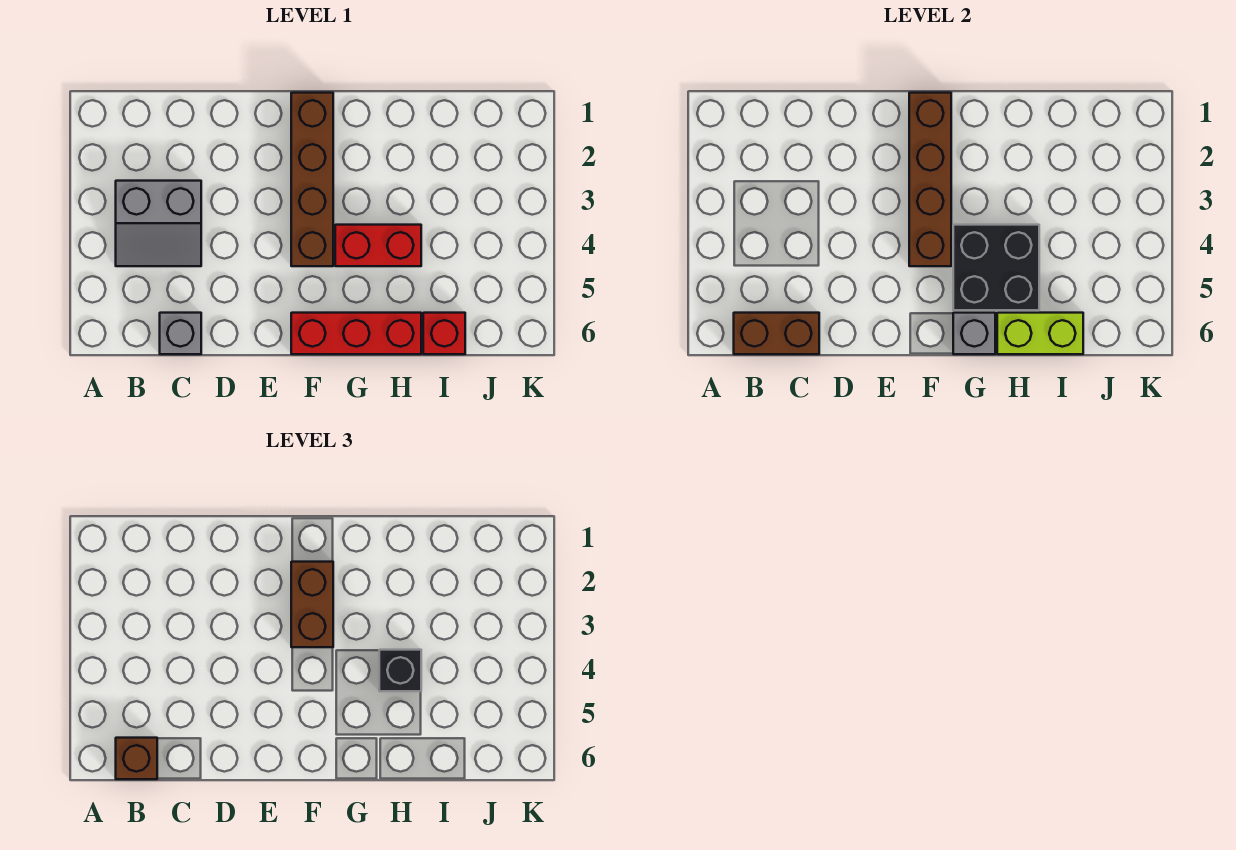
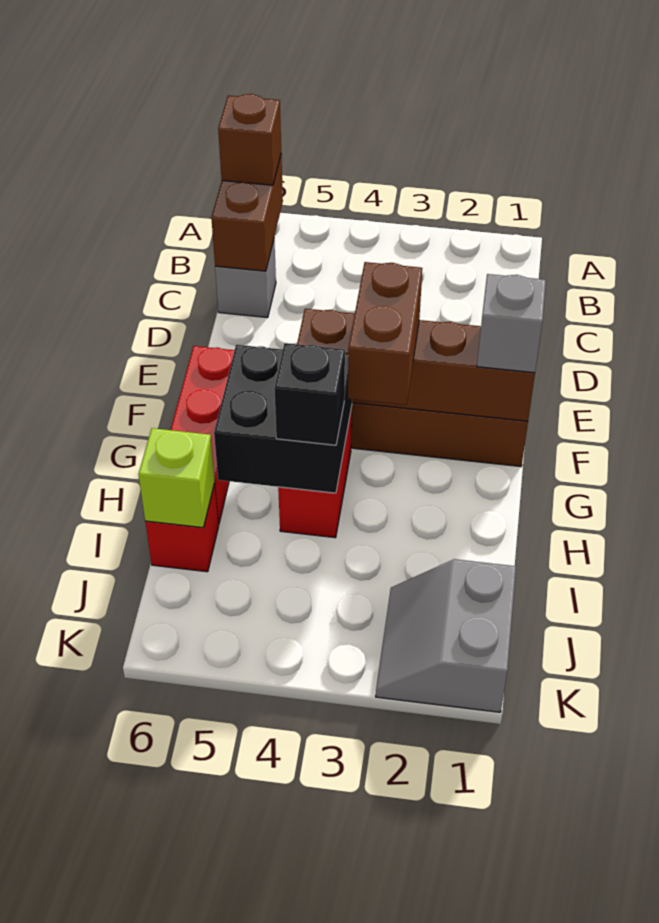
grey 2x2 slope [116,181,201,266] -> grey 2x2 slope moved to [376,559,516,712]
brown 1x2 brick [291,562,333,647] -> brown 1x2 brick turned to [348,262,423,405]
grey 1x1 brick [953,313,995,354] -> grey 1x1 brick moved to [477,274,546,373]
lime 1x2 brick [997,313,1083,354] -> lime 1x1 brick [138,428,215,528]

